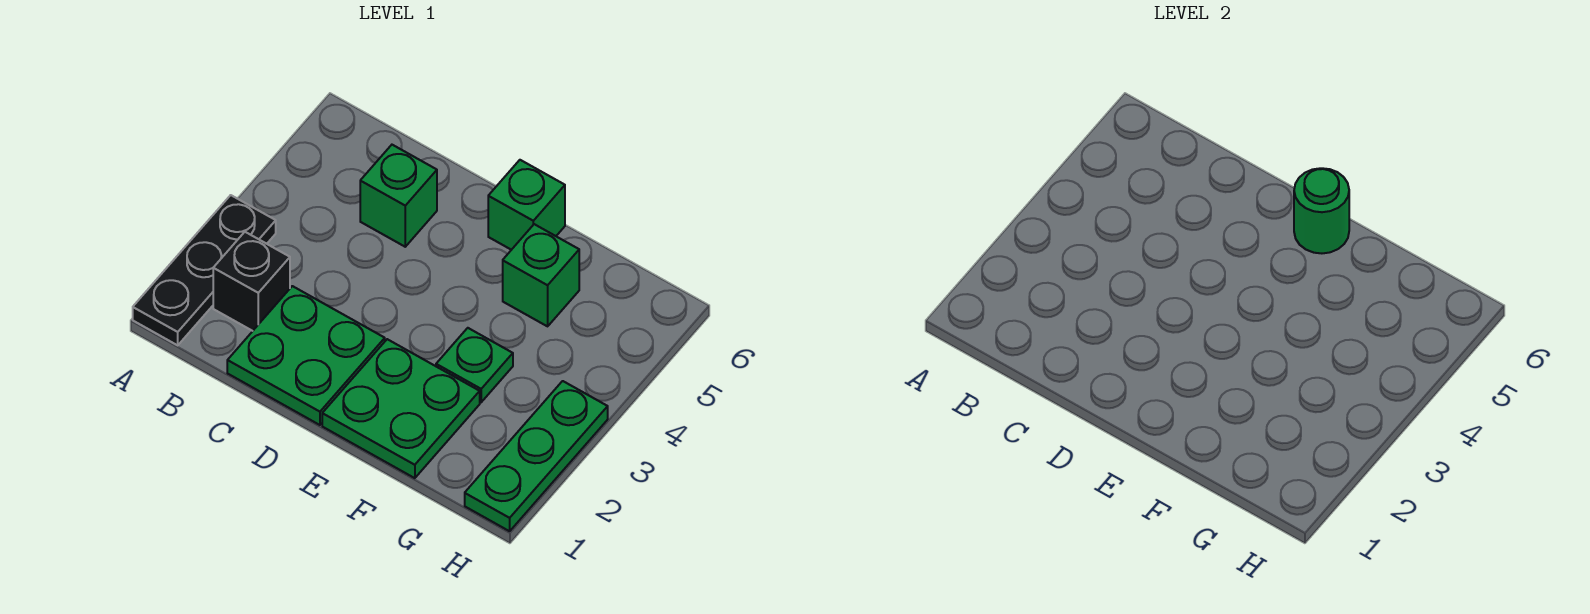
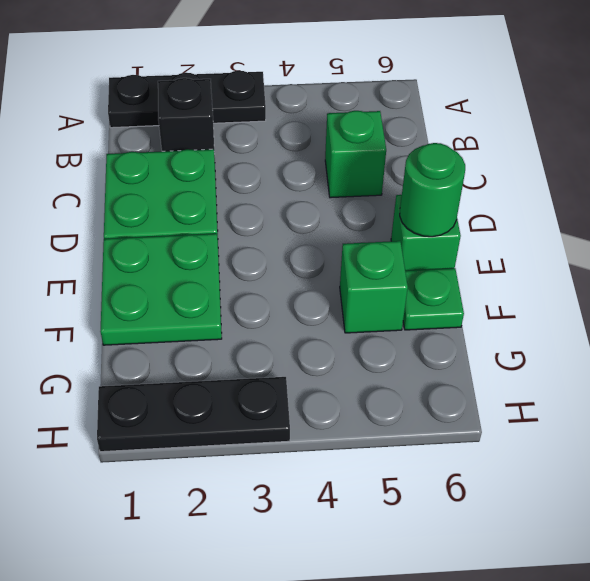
green 1x1 plate [436,328,513,402] -> green 1x1 plate moved to [403,268,464,330]
green 1x3 plate [465,381,608,531] -> black 1x3 plate [97,377,290,452]

